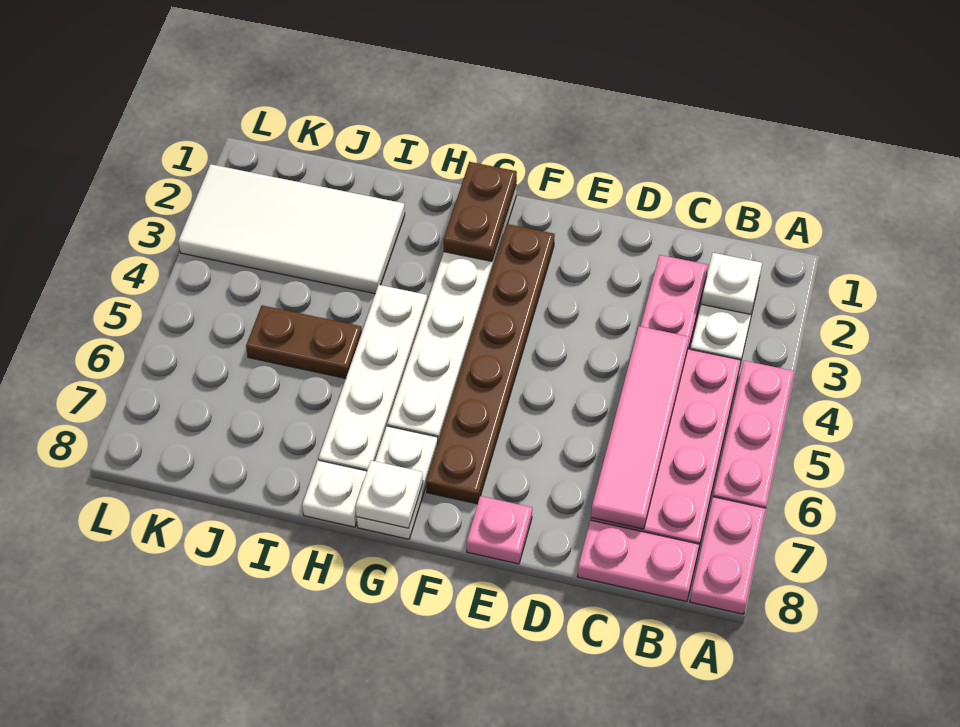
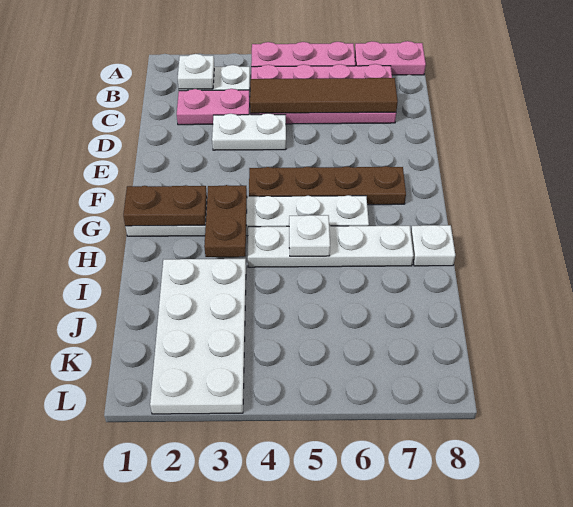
pink 1x2 plate [577,520,699,602] -> none
pink 1x4 tile [591,326,689,529] -> brown 1x4 tile [250,78,398,113]
pink 1x1 plate [467,496,532,564] -> none
brown 1x6 plate [426,224,555,504] -> brown 1x4 plate [249,166,406,205]
white 1x2 plate [357,426,438,539] -> white 1x2 plate moved to [212,113,286,150]
white 1x1 plate [356,461,423,528] -> white 1x1 plate moved to [289,215,330,256]
white 2x4 tile [178,164,405,294] -> white 2x4 plate [150,259,246,414]
brown 1x2 plate [246,305,362,378] -> brown 1x2 plate moved to [204,185,247,257]

